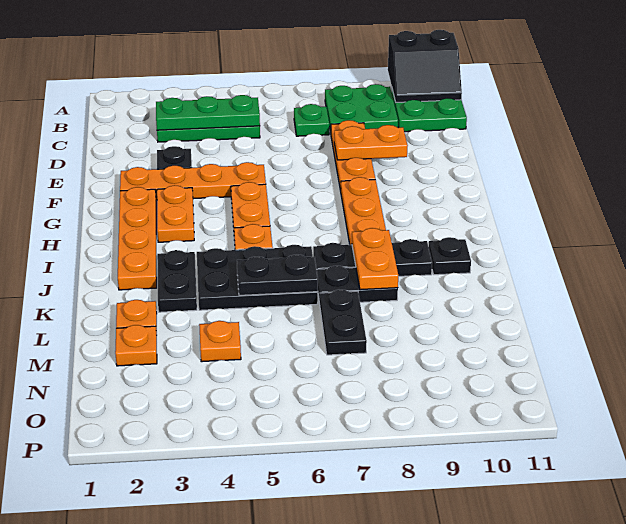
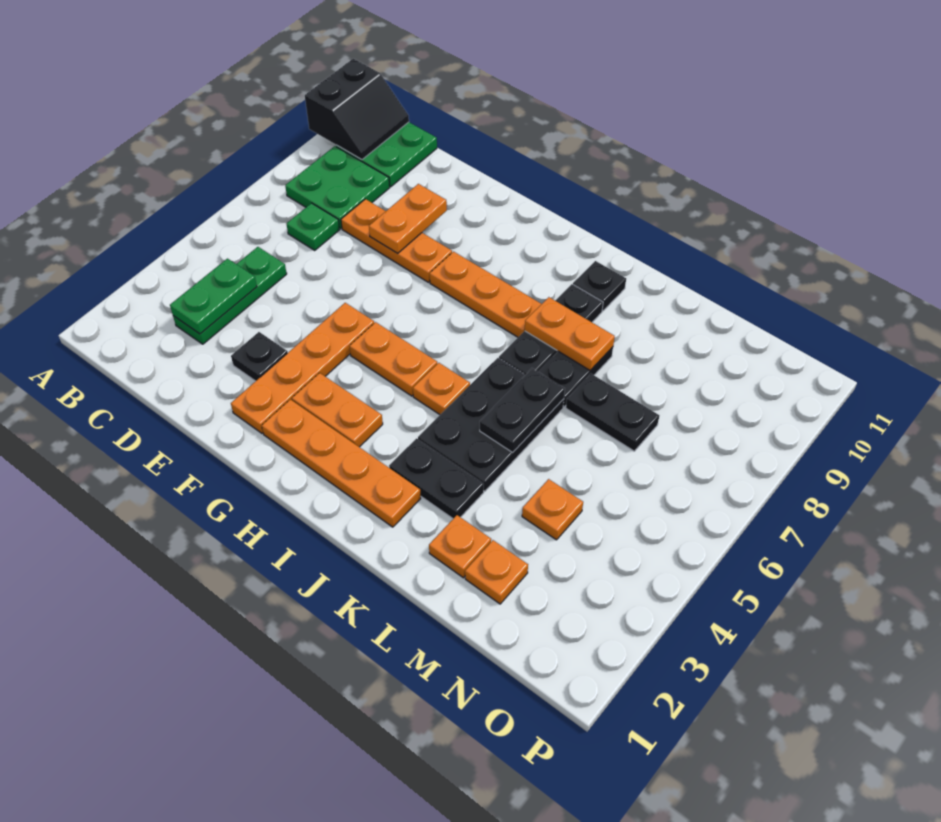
green 1x3 plate [156,95,260,130] -> green 1x2 plate [170,259,257,334]

